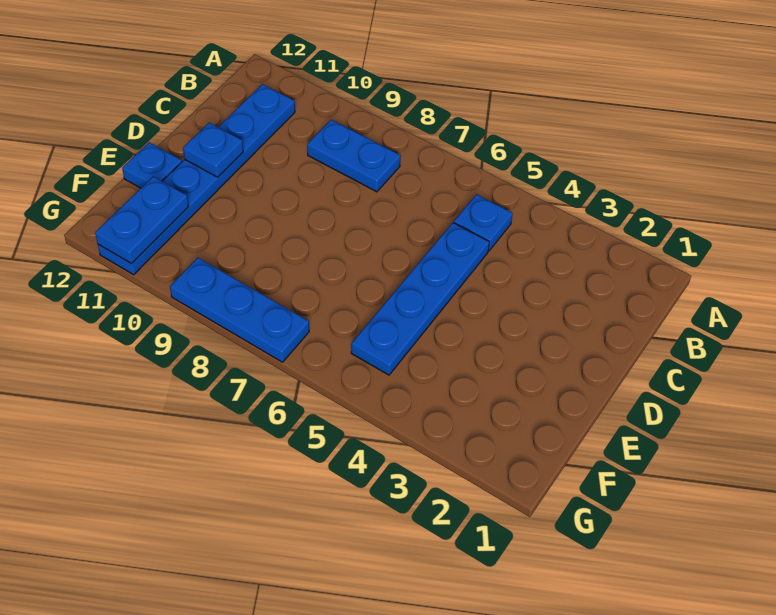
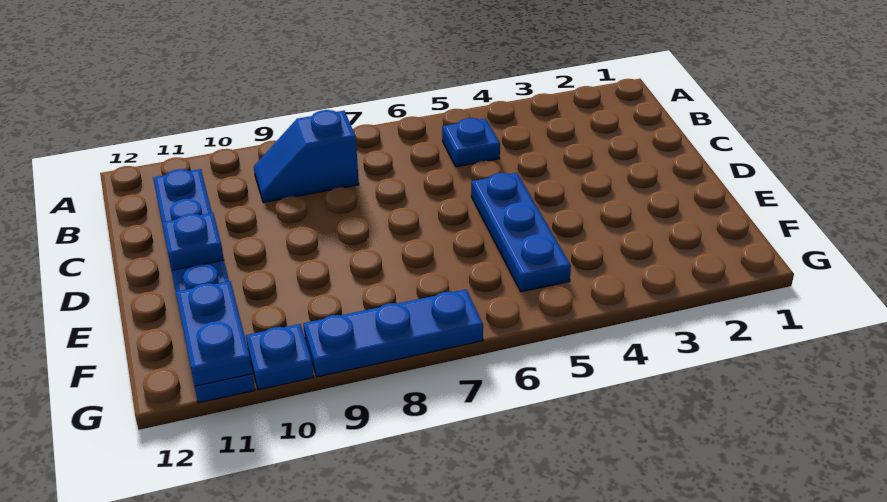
blue 1x2 plate [307,120,401,192] -> blue 1x2 slope [254,110,359,202]
blue 1x4 plate [351,223,489,375] -> blue 1x3 plate [471,173,571,292]
blue 1x1 plate [122,142,182,188] -> blue 1x1 plate moved to [246,324,314,390]

